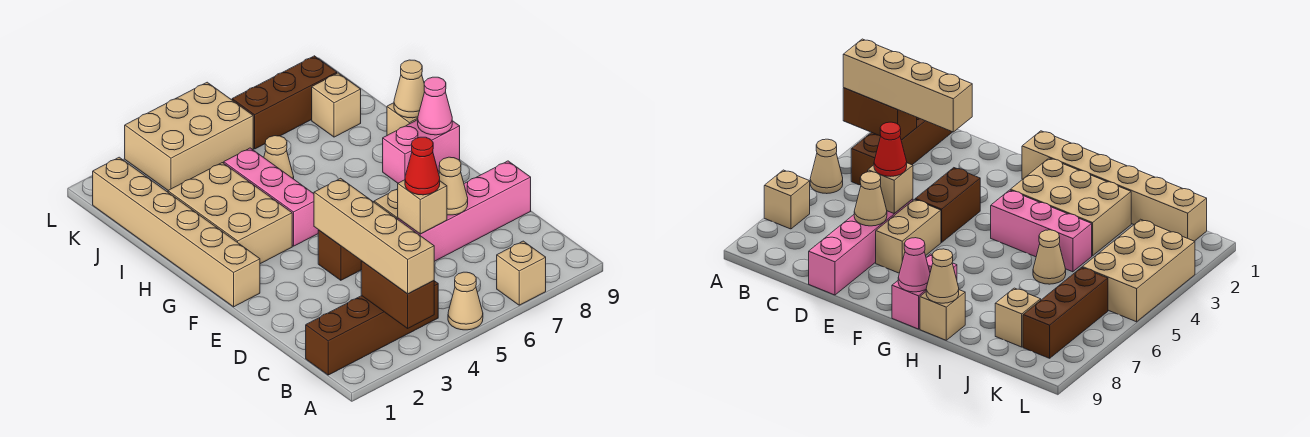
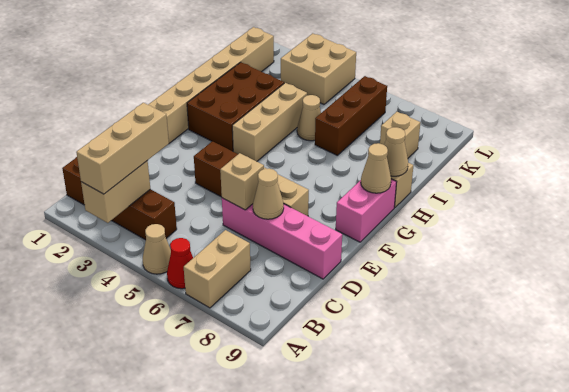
brown 1x2 brick [361,261,434,328] -> tan 1x2 brick [81,161,150,223]
tan 1x4 brick [314,178,434,294] -> tan 1x3 brick [76,103,169,194]
tan 1x1 brick [497,241,546,305] -> tan 1x2 brick [184,230,251,308]
red 1x1 cone [405,137,440,195] -> red 1x1 cone moved to [167,238,193,289]
tan 2x3 brick [168,163,292,264] -> brown 2x3 brick [187,62,284,151]
pink 1x3 brick [224,148,318,246] -> tan 1x3 brick [232,83,307,161]
pink 1x2 brick [383,120,460,183] -> pink 1x2 brick turned to [336,179,396,242]
pink 1x1 cone [418,77,452,135] -> tan 1x1 cone [361,143,391,193]
tan 2x3 brick [125,82,253,190] -> tan 2x2 brick [281,33,356,104]
brown 1x3 brick [232,56,337,149] -> brown 1x3 brick turned to [315,76,387,155]

